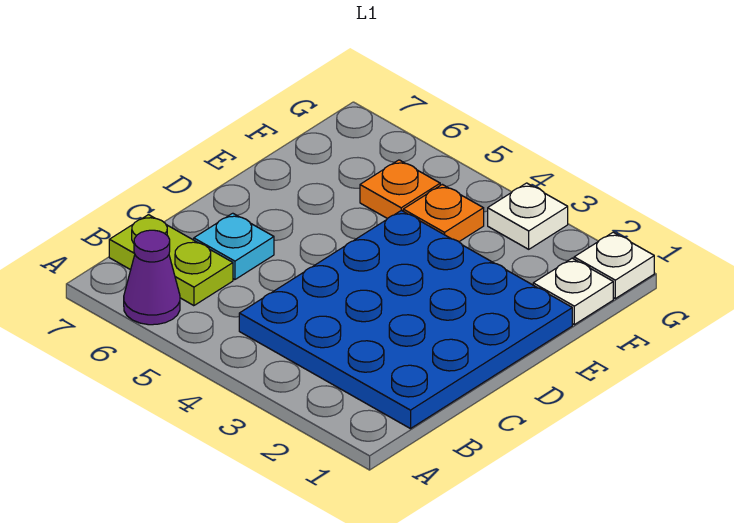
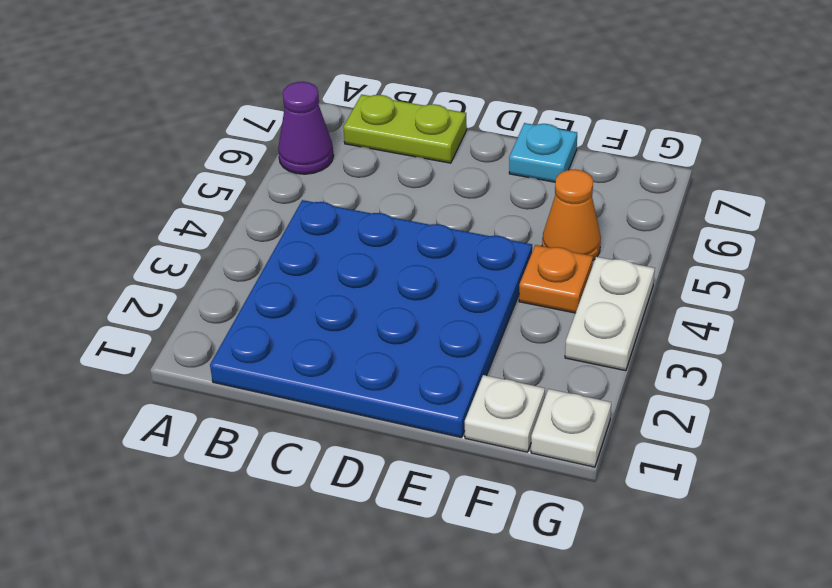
lime 1x2 plate [109,215,233,306] -> lime 1x2 plate turned to [343,95,467,163]
cyan 1x1 plate [194,213,274,280] -> cyan 1x1 plate moved to [509,123,577,182]
orange 1x1 plate [360,160,440,218] -> orange 1x1 cone [542,169,601,260]
white 1x1 plate [488,183,568,249] -> white 1x2 plate [565,257,655,371]

